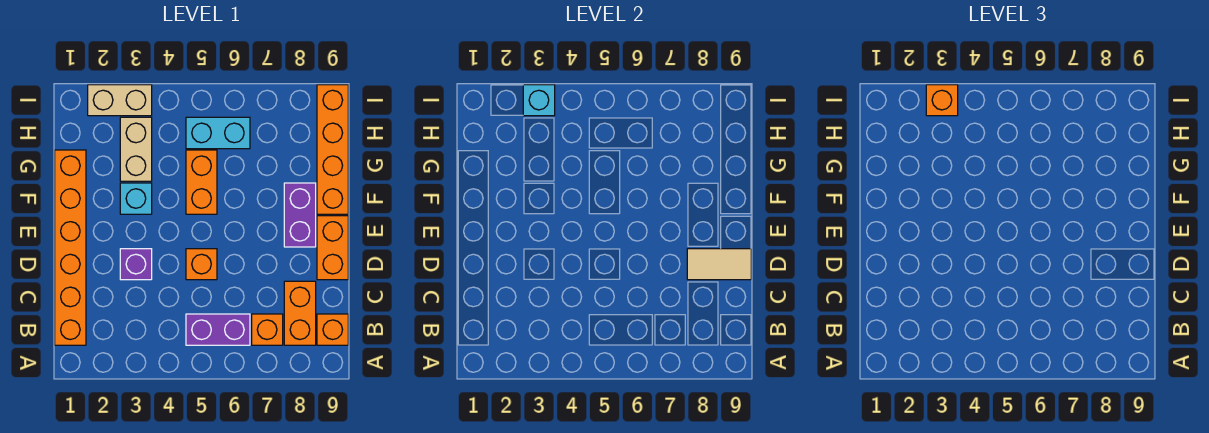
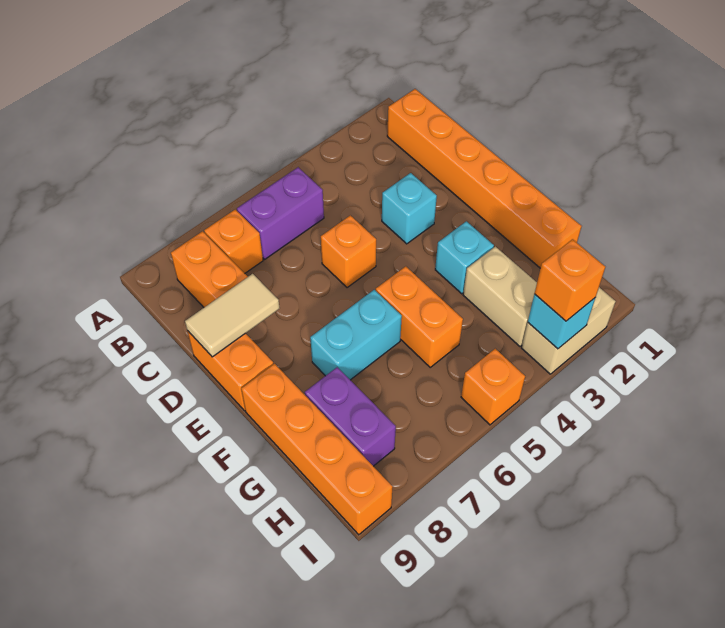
orange 1x1 brick [317,314,348,345] -> orange 1x1 brick moved to [461,349,525,425]
purple 1x1 brick [120,249,152,280] -> cyan 1x1 brick [382,173,437,244]
purple 1x2 brick [284,183,316,247] -> purple 1x2 brick moved to [305,367,396,466]
cyan 1x2 brick [186,117,250,149] -> cyan 1x2 brick moved to [310,290,402,380]

